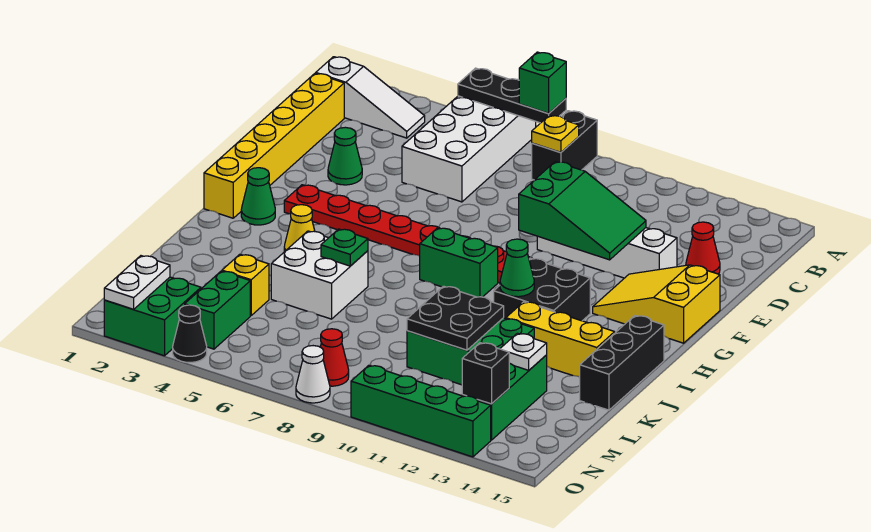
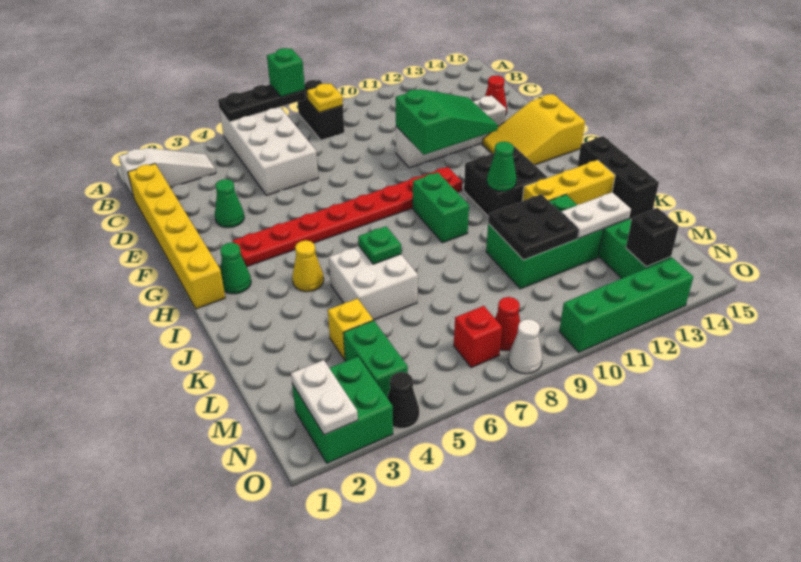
green 1x2 brick [420,228,498,297] -> green 1x2 brick turned to [413,172,469,243]
white 1x1 plate [500,333,547,370] -> white 1x2 plate [561,192,631,239]
none -> red 1x1 brick [454,306,502,368]

